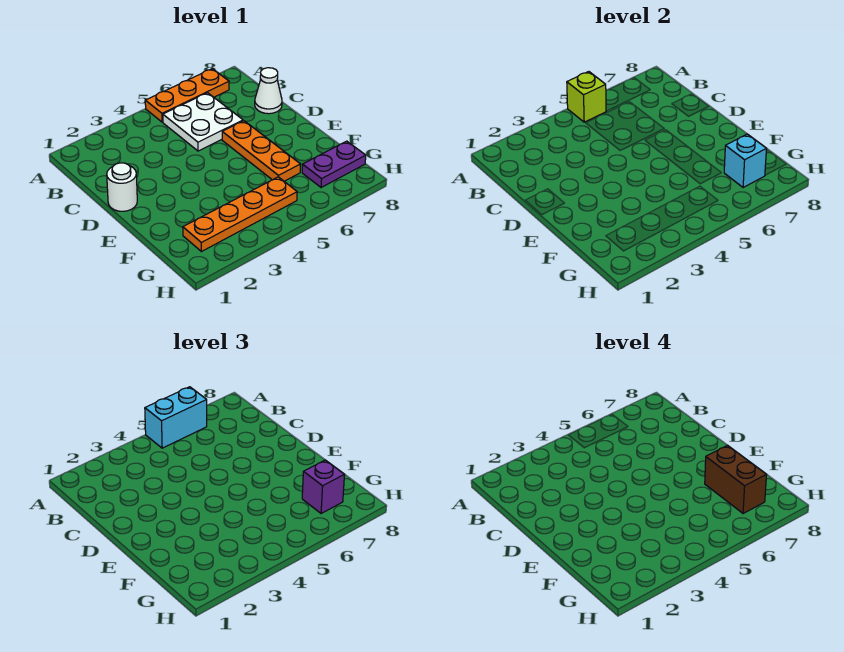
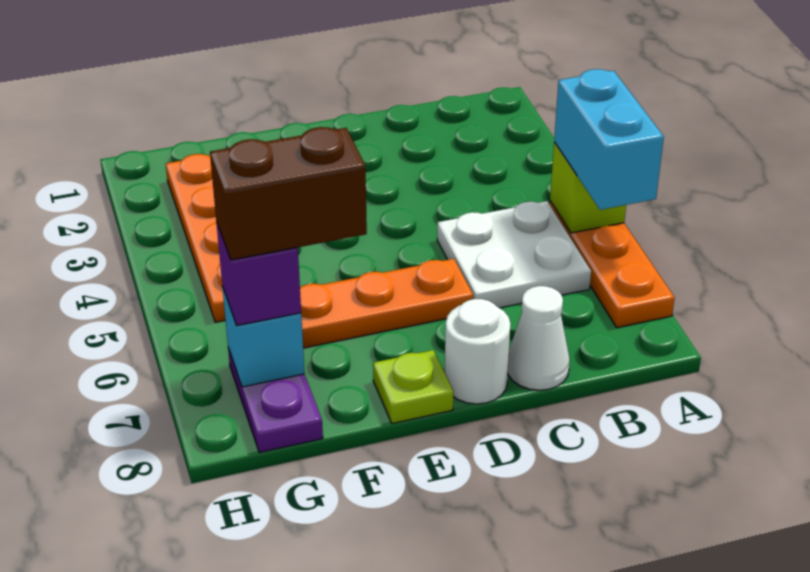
white 1x1 round brick [107,163,137,211] -> white 1x1 round brick moved to [445,299,510,404]
none -> lime 1x1 plate [373,350,454,424]

